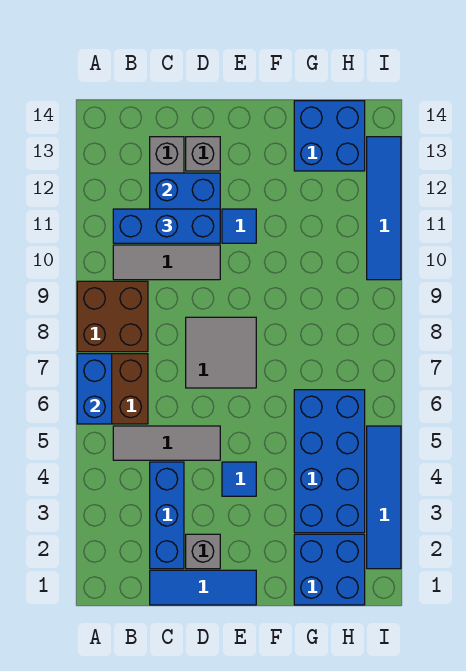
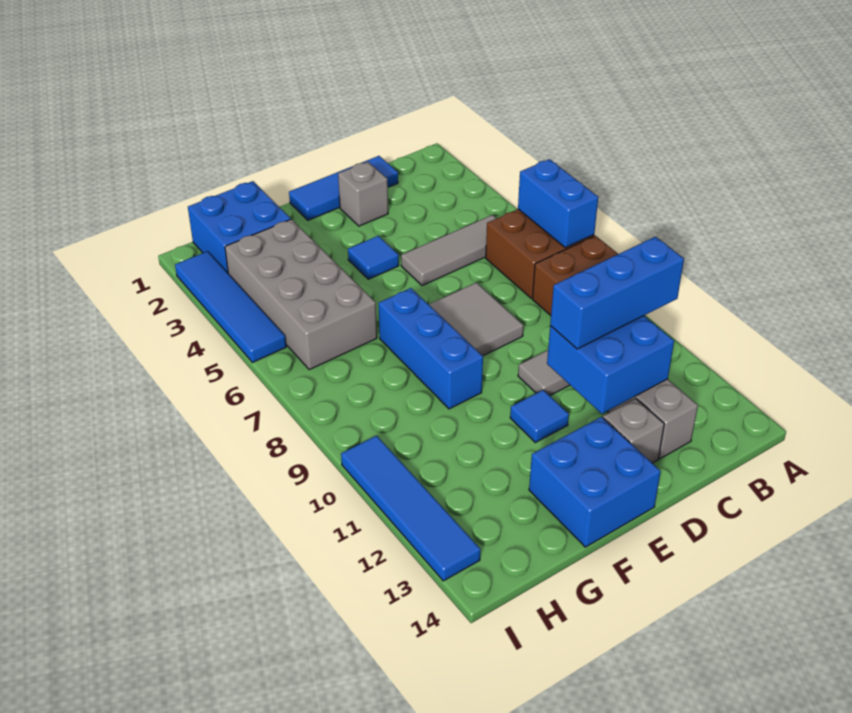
blue 1x3 brick [150,462,184,569] -> blue 1x3 brick moved to [379,288,483,409]
blue 2x4 brick [294,390,365,533] -> grey 2x4 brick [225,219,377,370]
blue 2x2 brick [294,101,365,171] -> blue 2x2 brick moved to [529,417,661,547]

